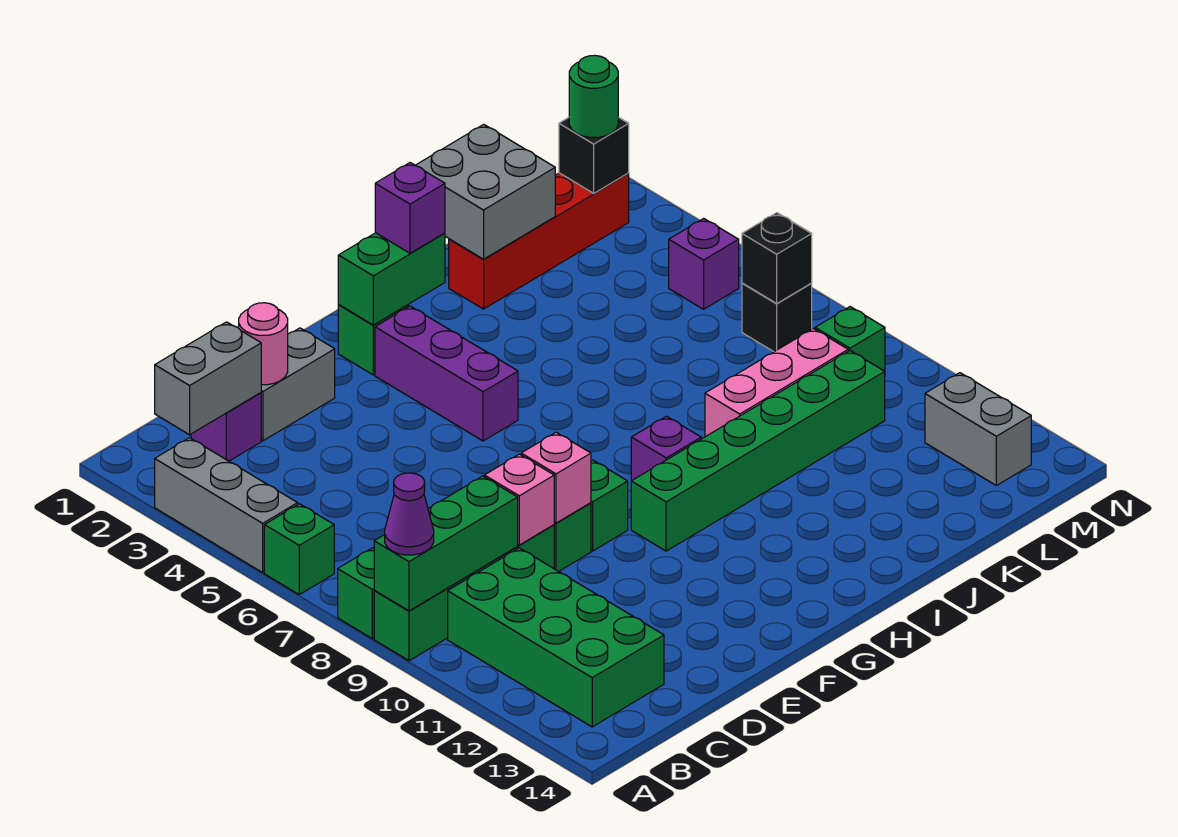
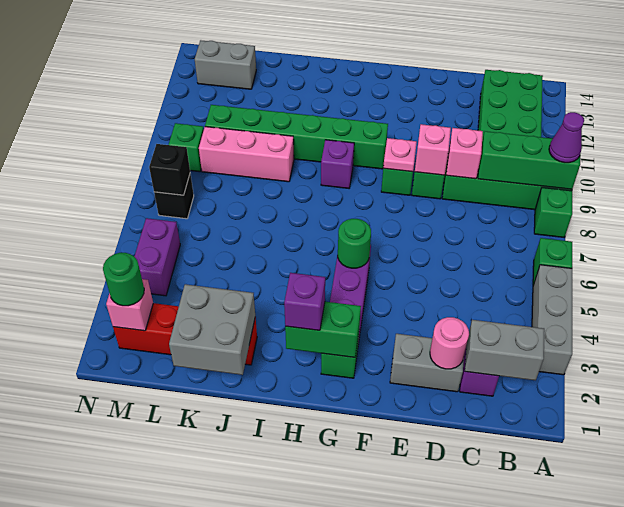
none -> pink 1x1 plate [383,138,417,172]
none -> green 1x1 round brick [338,219,371,268]
black 1x1 brick [559,117,629,193] -> pink 1x1 brick [106,279,153,331]
purple 1x1 brick [669,218,739,309] -> purple 1x2 brick [134,218,180,296]
grey 1x2 brick [925,373,1031,485] -> grey 1x2 brick turned to [195,40,256,89]

